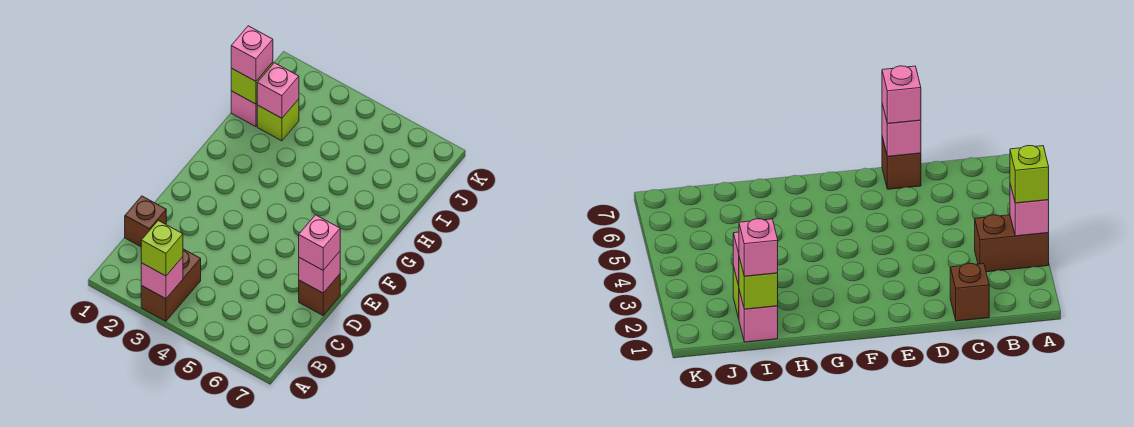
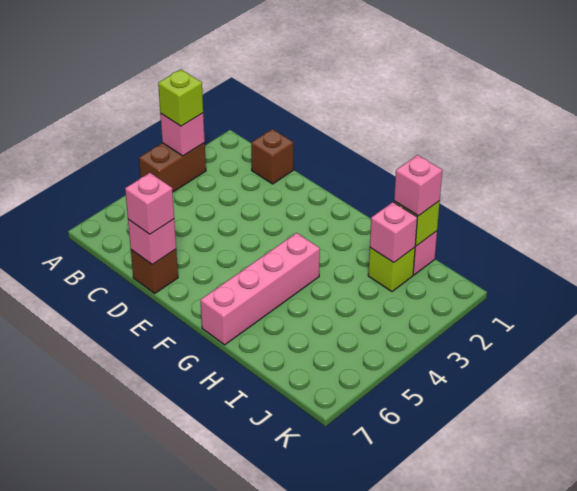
brown 1x2 brick [141,249,201,321] -> brown 1x2 brick turned to [139,143,206,192]
none -> pink 1x4 brick [201,233,320,345]

